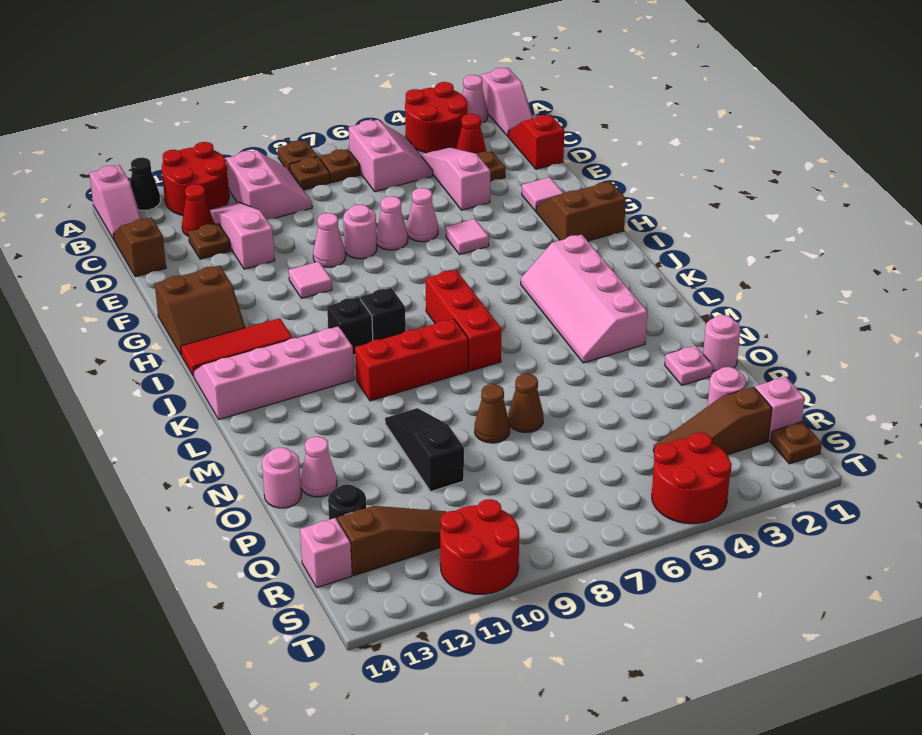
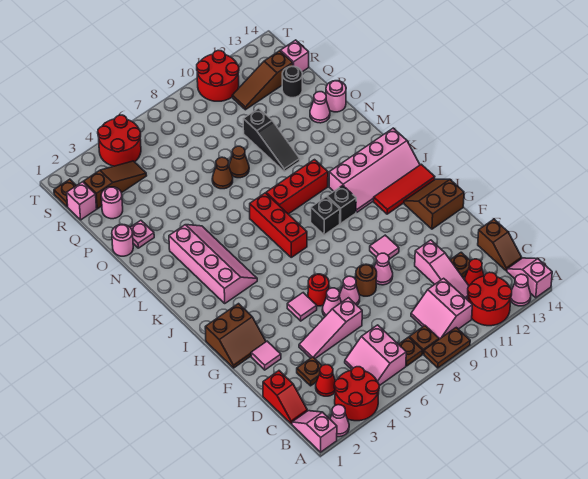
brown 1x1 plate [278,140,318,170] -> brown 1x2 plate [424,328,470,368]
black 1x1 cone [130,158,161,210] -> pink 1x1 cone [511,274,531,306]
pink 1x3 slope [422,147,490,210] -> pink 1x3 slope turned to [299,298,362,359]
pink 1x1 round brick [343,205,377,259] -> brown 1x1 round brick [356,264,377,296]
none -> red 1x1 round brick [308,274,329,306]

